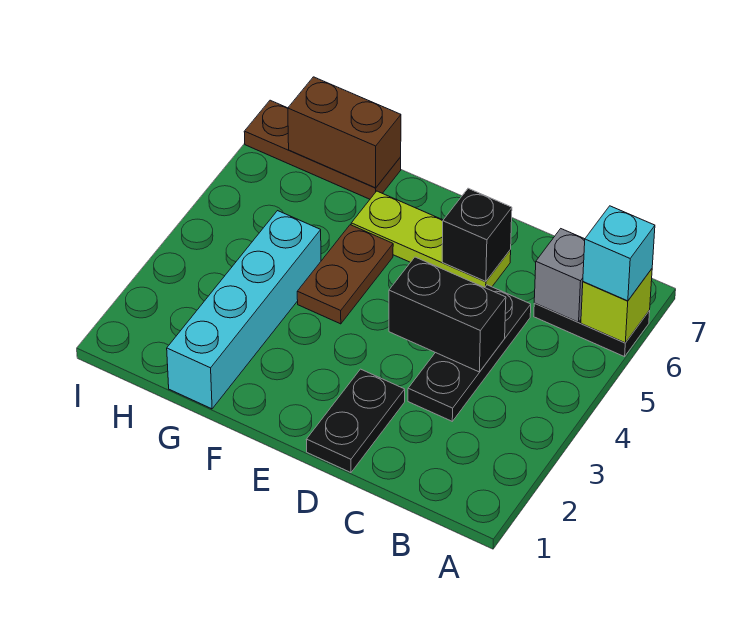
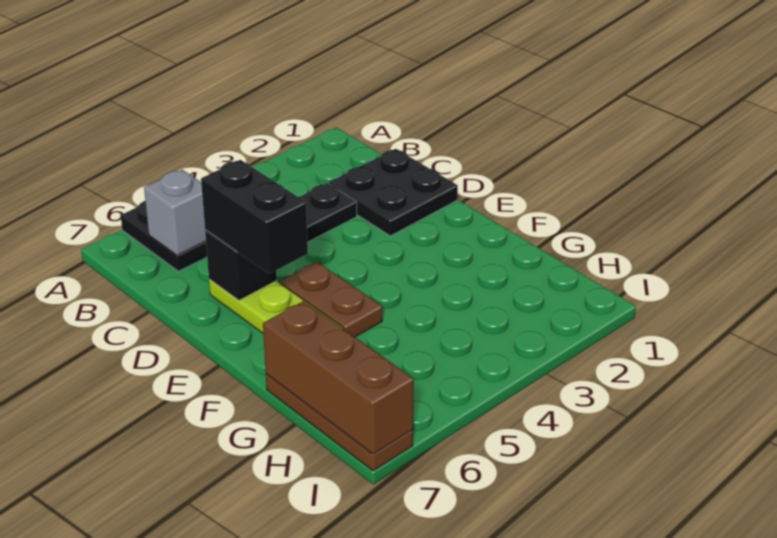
lime 1x1 brick [581,269,652,343] -> none
cyan 1x1 brick [583,206,655,301] -> none
black 1x2 brick [389,257,506,372] -> black 1x2 brick moved to [201,160,308,274]
black 1x2 plate [306,369,405,473] -> black 2x2 plate [329,149,458,236]
brown 1x2 plate [297,225,393,324] -> brown 1x2 plate turned to [280,262,382,337]
cyan 1x4 brick [167,211,321,409] -> none
brown 1x2 brick [288,77,401,188] -> brown 1x3 brick [263,301,414,454]

